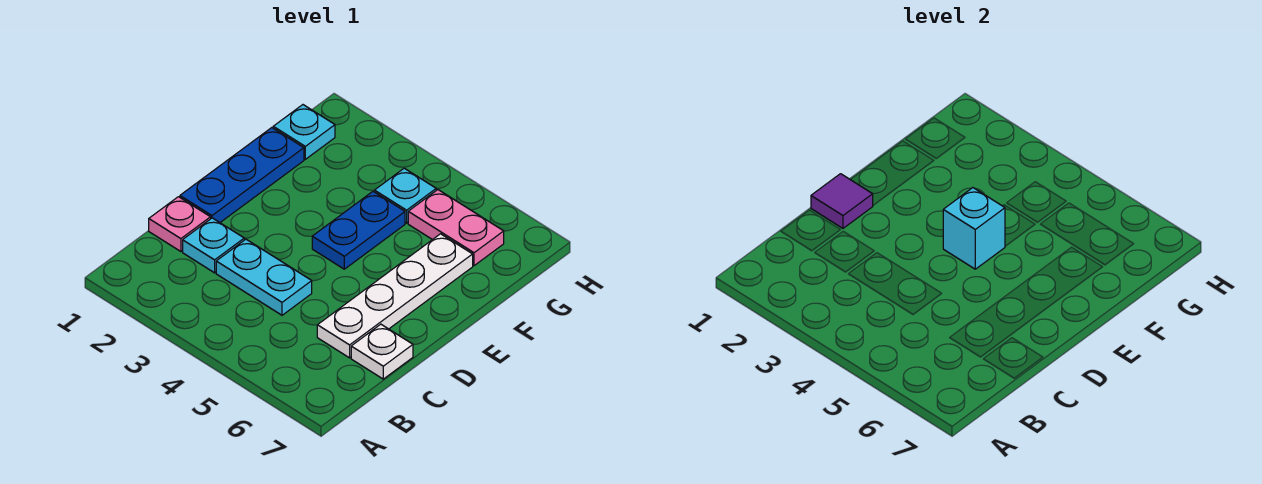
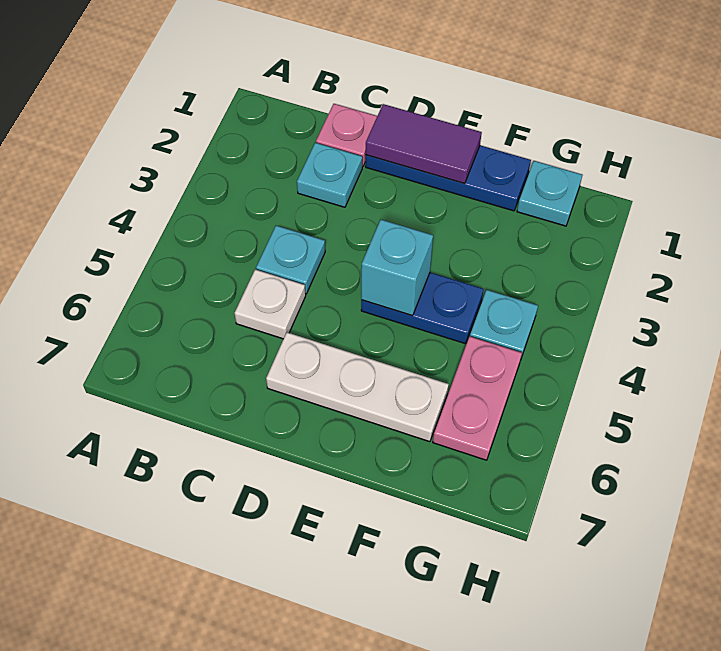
cyan 1x2 plate [216,239,312,315] -> cyan 1x1 plate [256,226,325,294]
white 1x4 plate [317,234,473,358] -> white 1x3 plate [266,332,449,442]
white 1x1 plate [351,324,413,379] -> white 1x1 plate moved to [234,270,306,339]
purple 1x1 tile [811,174,873,228] -> purple 1x2 tile [366,104,482,184]

